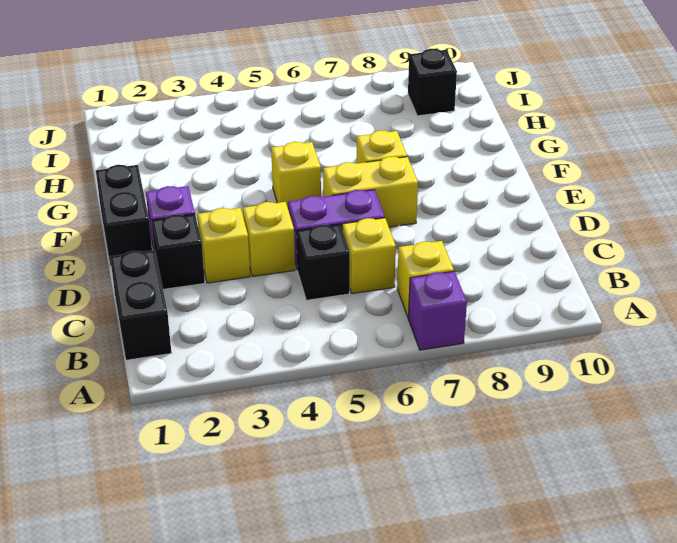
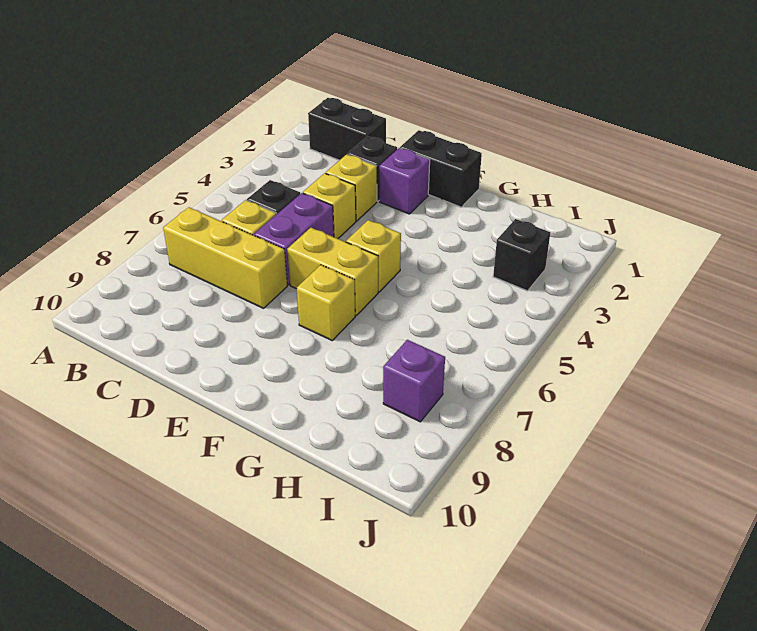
purple 1x1 brick [408,271,467,350] -> purple 1x1 brick moved to [383,340,445,422]
yellow 1x1 brick [397,241,454,318] -> yellow 1x3 brick [163,207,287,308]
yellow 1x2 brick [323,157,418,227] -> yellow 1x2 brick turned to [287,228,378,315]
black 1x1 brick [408,49,457,116] -> black 1x1 brick moved to [493,219,550,291]

